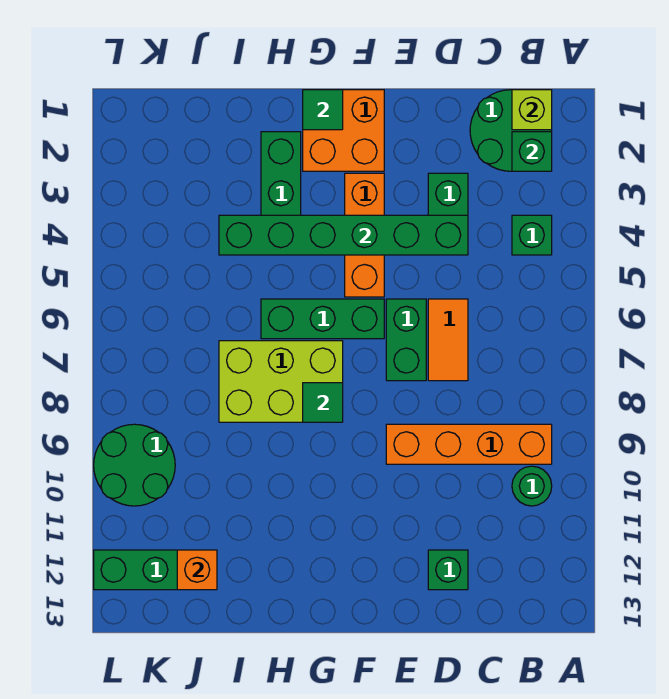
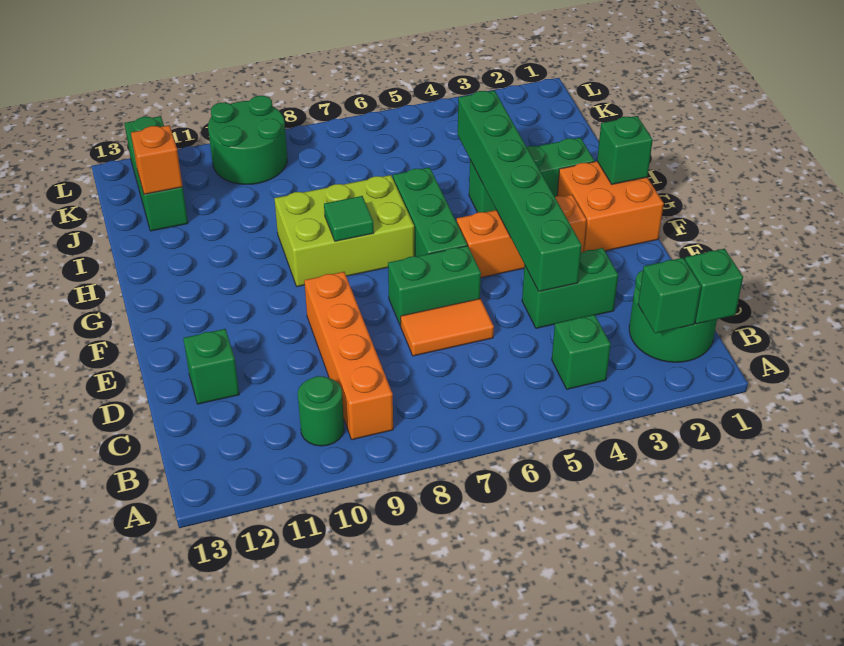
lime 1x1 brick [512,90,552,130] -> green 1x1 brick [685,249,743,324]
green 1x1 tile [303,90,343,130] -> green 1x1 brick [597,116,653,184]
lime 2x3 brick [219,341,343,422] -> lime 2x3 brick turned to [274,175,414,287]

